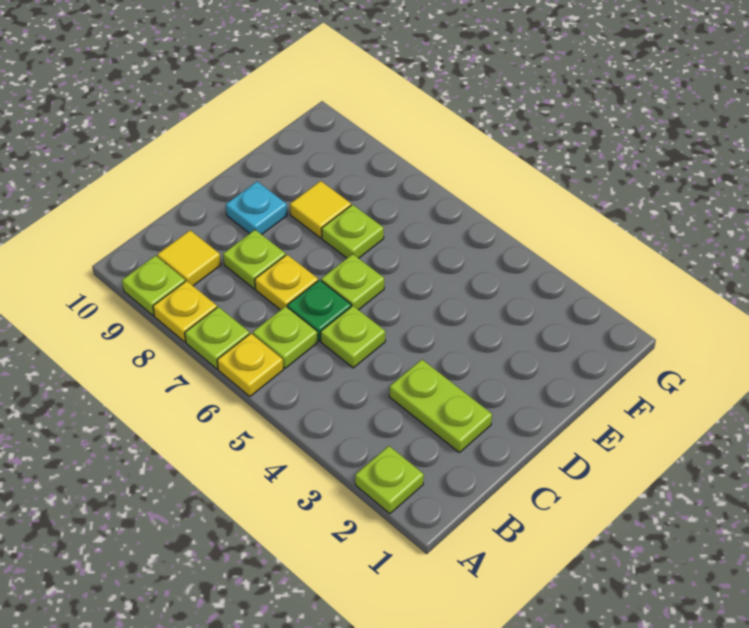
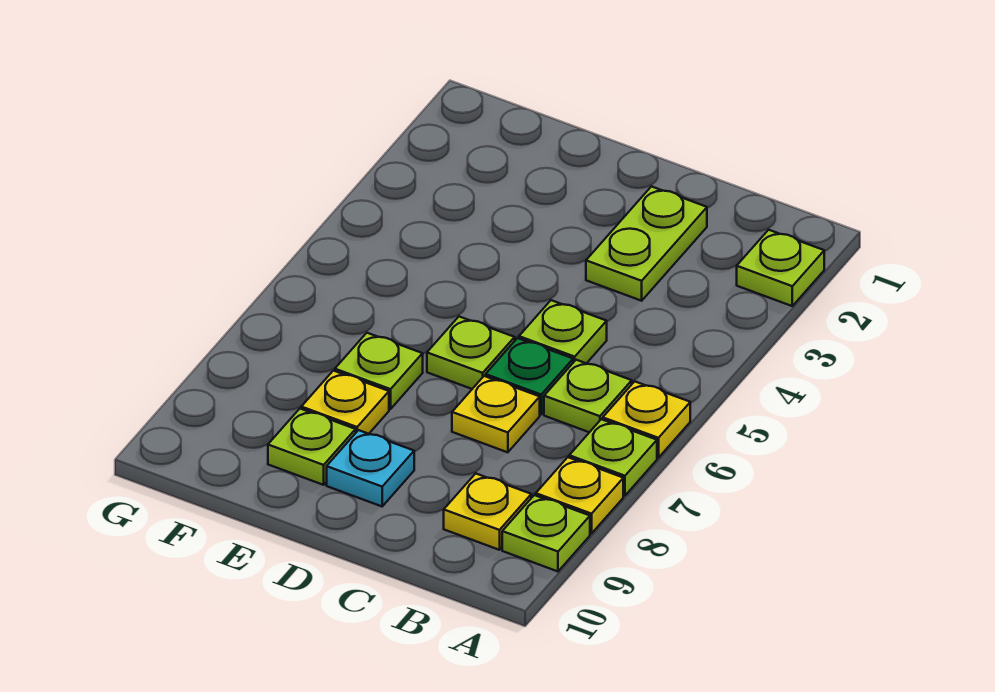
yellow 1x1 tile [157,230,221,286] -> yellow 1x1 plate [444,474,531,550]
lime 1x1 plate [223,230,286,289] -> lime 1x1 plate moved to [268,409,356,485]
yellow 1x1 tile [290,181,351,238] -> yellow 1x1 plate [301,371,389,434]

